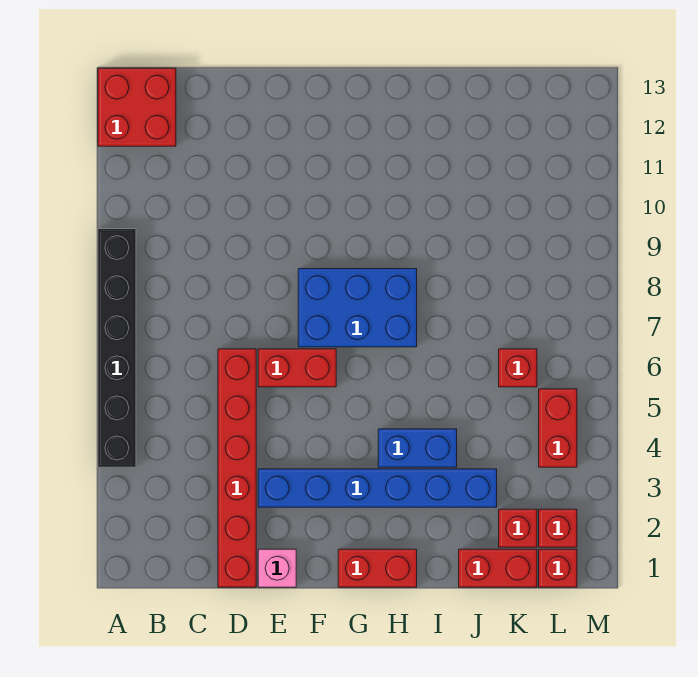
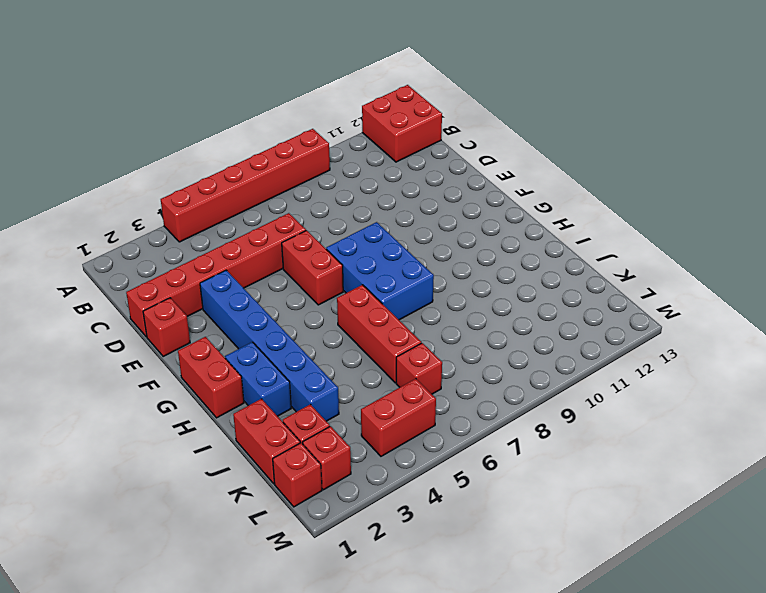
black 1x6 brick [98,229,136,467] -> red 1x6 brick [161,129,330,242]
pink 1x1 brick [258,549,296,587] -> red 1x1 brick [143,298,190,356]
blue 1x2 brick [378,429,457,467] -> blue 1x2 brick moved to [225,342,291,416]
none -> red 1x3 brick [337,285,421,383]

